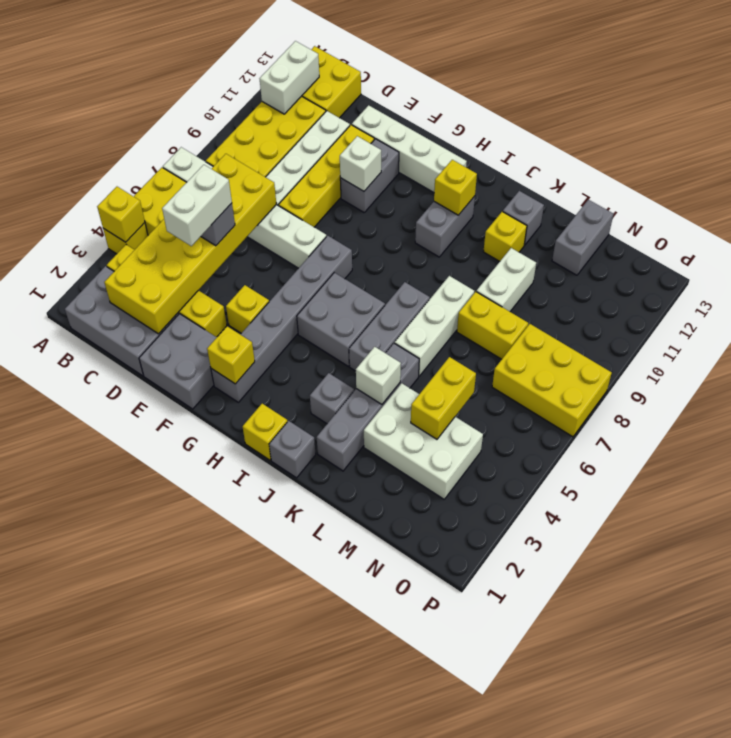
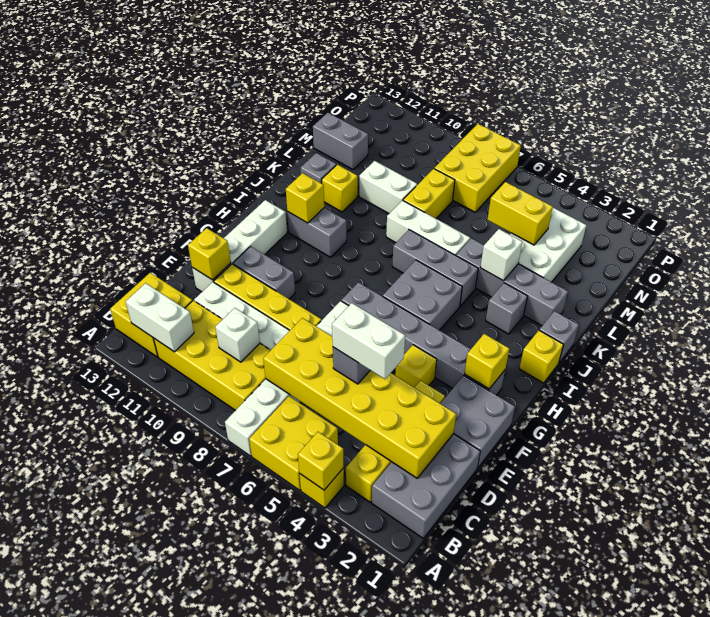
none -> yellow 1x1 brick [188,228,231,280]
white 1x1 brick [340,136,381,191] -> white 1x1 brick moved to [215,308,260,362]

